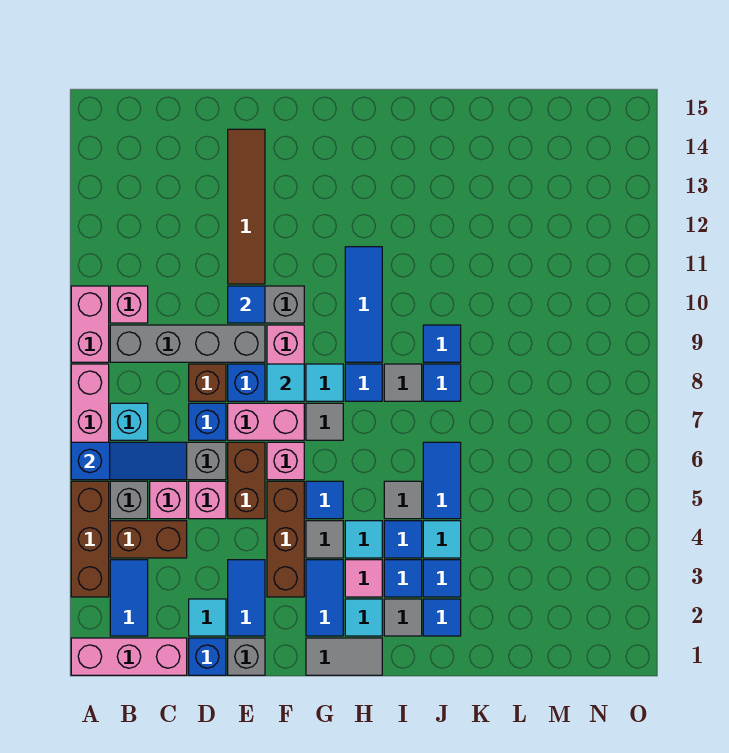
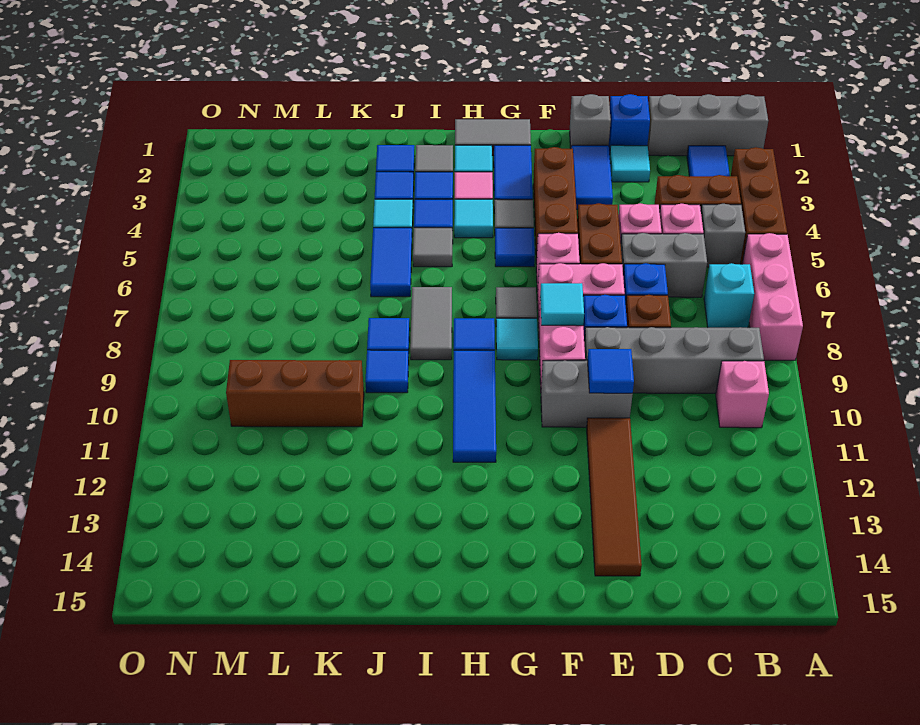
pink 1x3 brick [71,638,187,675] -> grey 1x3 brick [647,94,768,156]
blue 1x3 slope [71,442,187,480] -> none
pink 1x2 brick [71,286,109,362] -> none
grey 1x1 tile [384,364,422,401] -> grey 1x2 tile [410,287,452,360]
none -> brown 1x3 brick [226,360,364,427]

